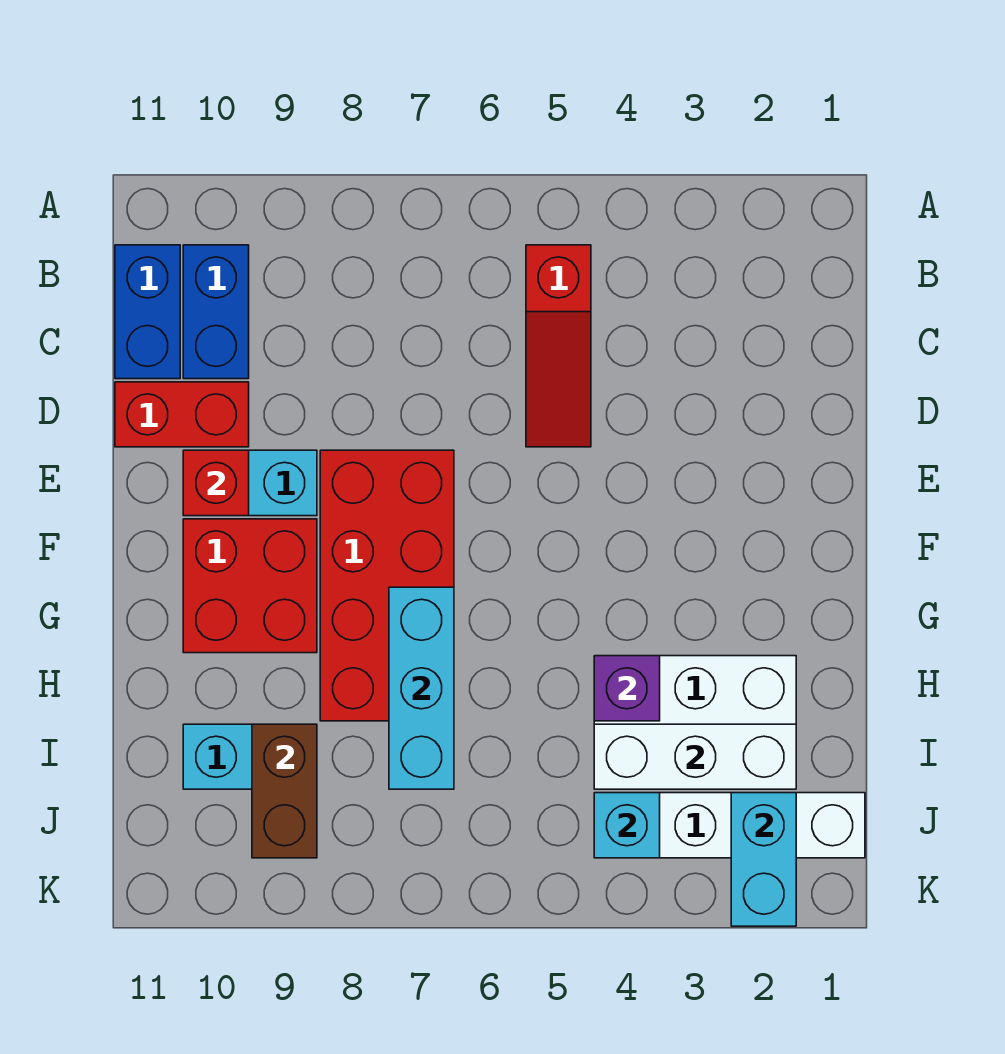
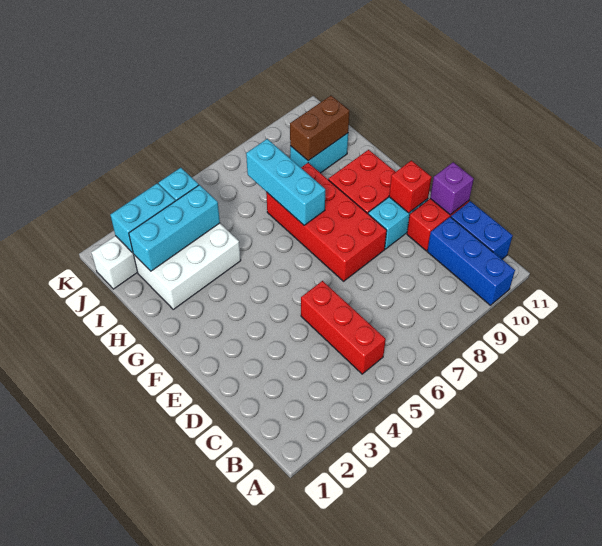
red 1x3 slope [526,245,591,447] -> red 1x3 brick [301,281,386,374]
blue 1x2 brick [183,245,249,379] -> blue 1x3 brick [427,217,515,305]
purple 1x1 brick [594,656,660,721] -> purple 1x1 brick moved to [430,162,474,215]
white 1x3 brick [594,724,796,789] -> cyan 1x3 brick [129,185,220,271]
brown 1x2 brick [252,724,317,858] -> brown 1x2 brick turned to [290,96,349,161]
cyan 1x2 brick [731,793,796,926] -> cyan 1x2 brick turned to [110,183,175,253]

